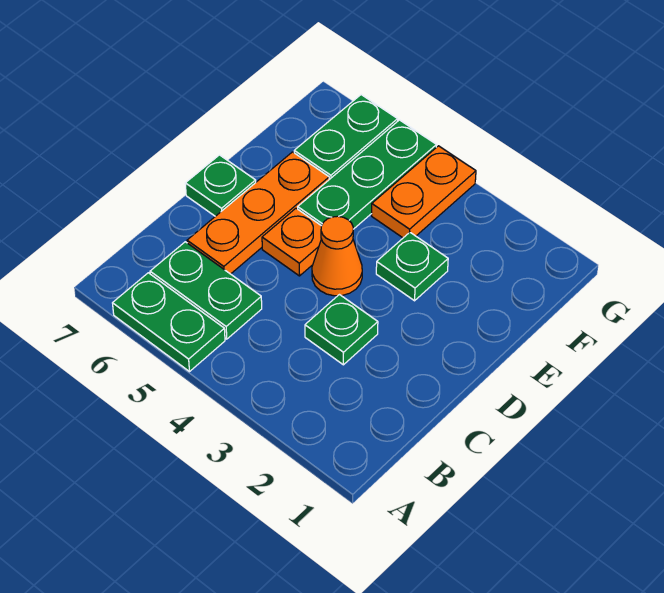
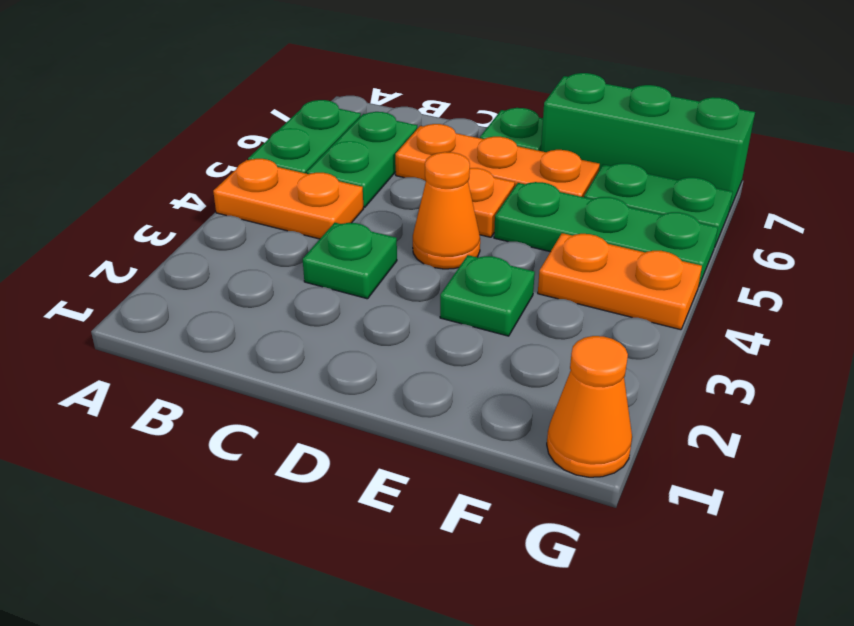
none -> orange 1x2 plate [213,159,364,239]
none -> green 1x3 brick [541,73,755,211]
none -> orange 1x1 cone [547,336,632,477]

